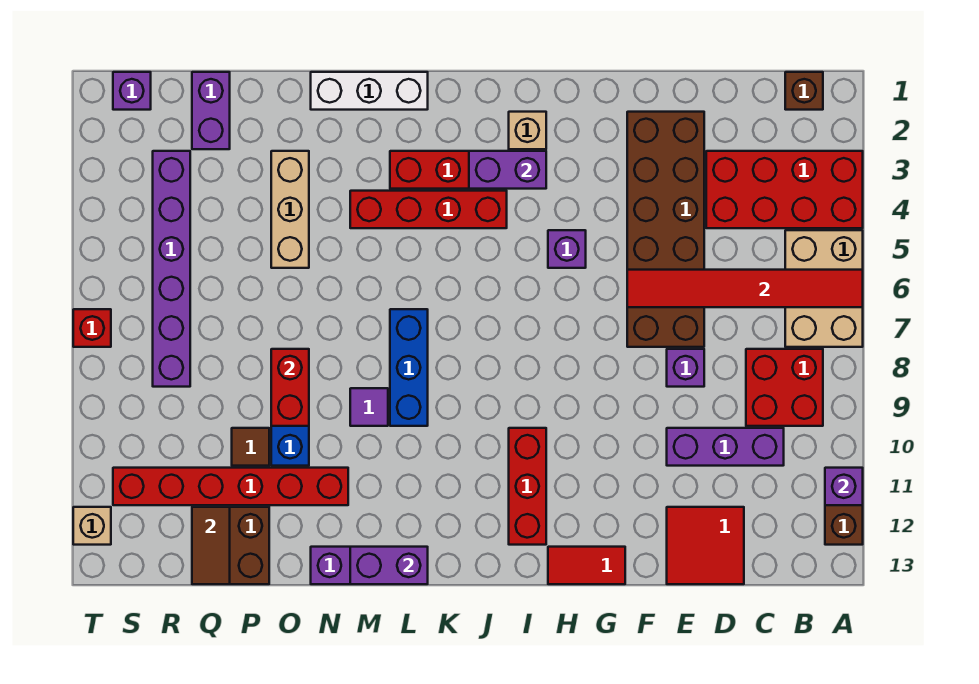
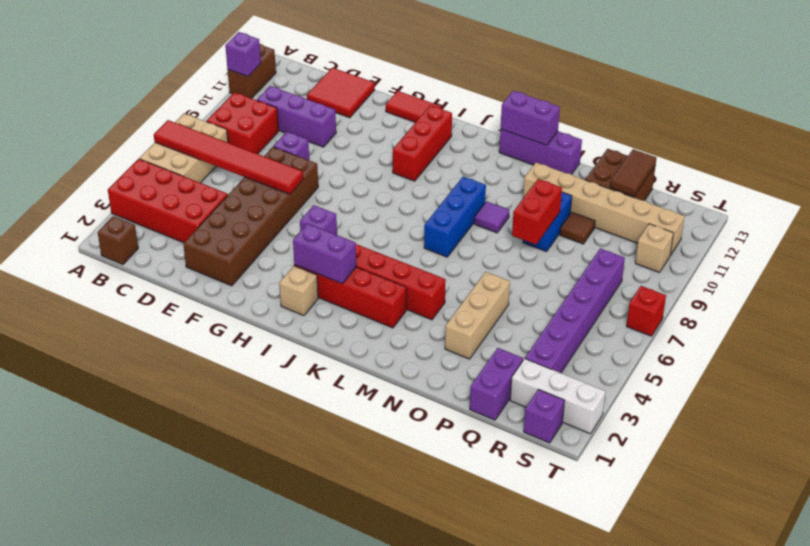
white 1x3 brick [311,72,428,110] -> white 1x3 brick moved to [510,359,605,434]
red 1x6 brick [113,468,348,505] -> tan 1x6 brick [523,163,684,255]
tan 1x1 brick [73,507,111,545] -> tan 1x1 brick moved to [635,224,673,273]

